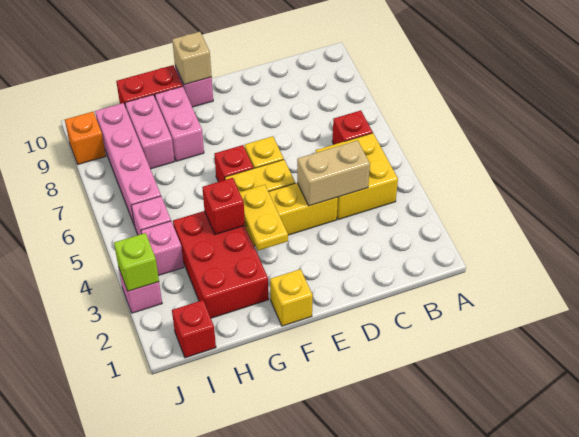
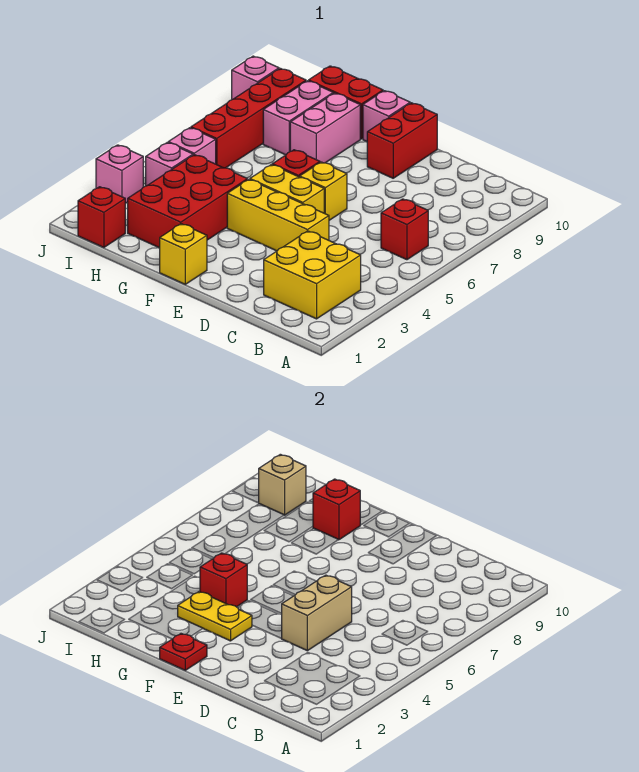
yellow 2x2 brick [316,133,398,220] -> yellow 2x2 brick moved to [264,231,361,319]
tan 1x2 brick [297,140,370,206] -> tan 1x2 brick turned to [281,575,352,651]
none -> red 1x2 brick [367,103,437,178]
none -> red 1x1 plate [160,634,207,670]
yellow 1x2 plate [240,185,288,251] -> yellow 1x2 plate turned to [178,592,252,641]
tan 1x1 brick [172,32,212,85] -> tan 1x1 brick moved to [259,454,306,515]
none -> red 1x1 brick [313,479,361,540]
pink 1x4 brick [95,103,161,226] -> red 1x4 brick [191,68,306,168]
lime 1x1 brick [114,233,159,291] -> none
orange 1x1 brick [65,112,106,164] -> pink 1x1 brick [232,56,279,100]

